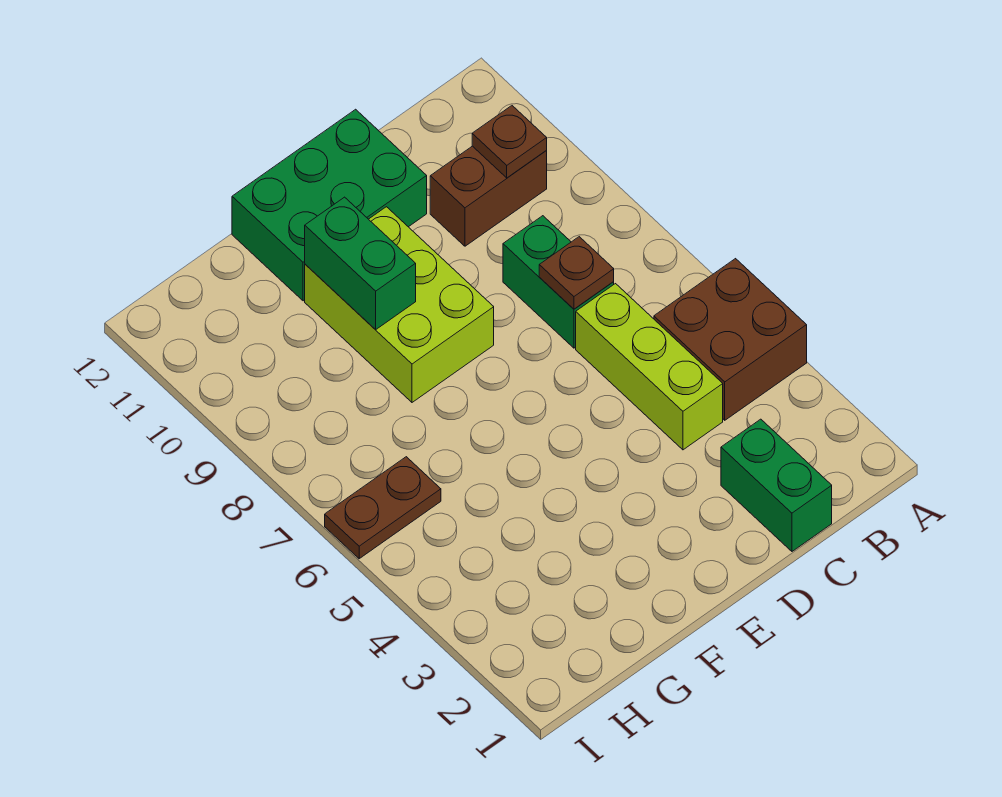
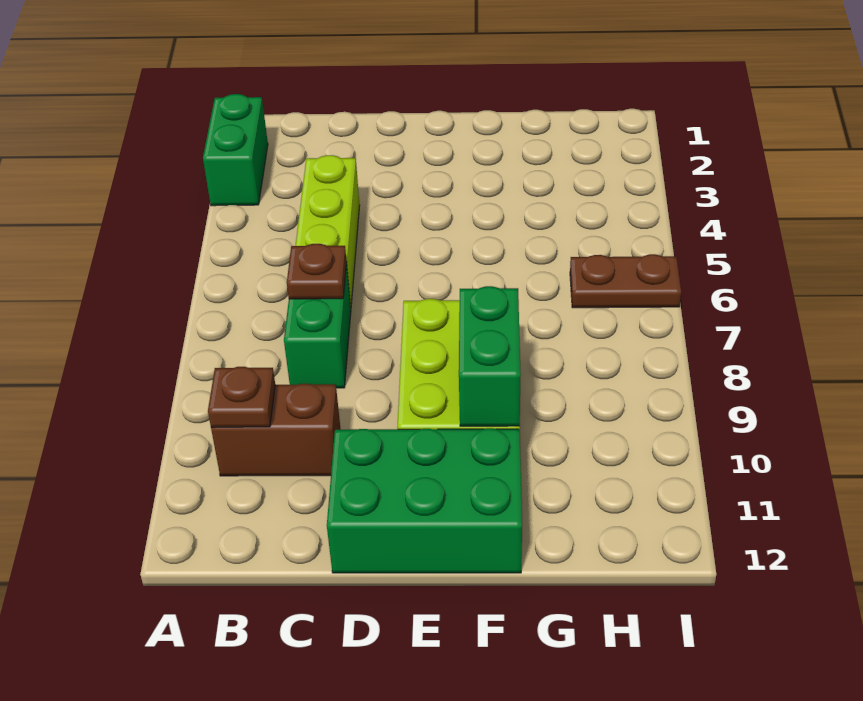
brown 2x2 brick [654,259,807,420] -> none
green 1x2 brick [721,419,832,551] -> green 1x2 brick moved to [203,94,268,206]

